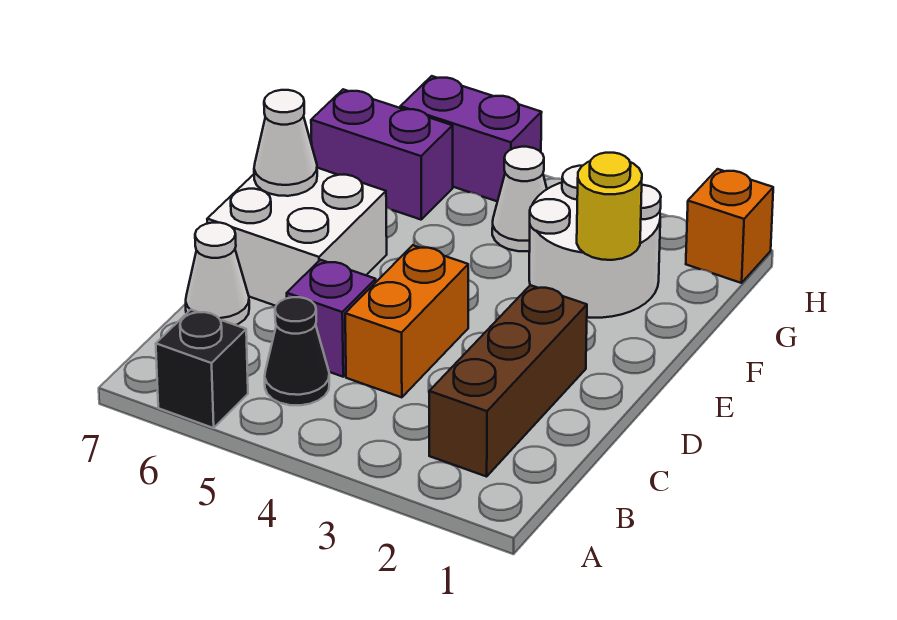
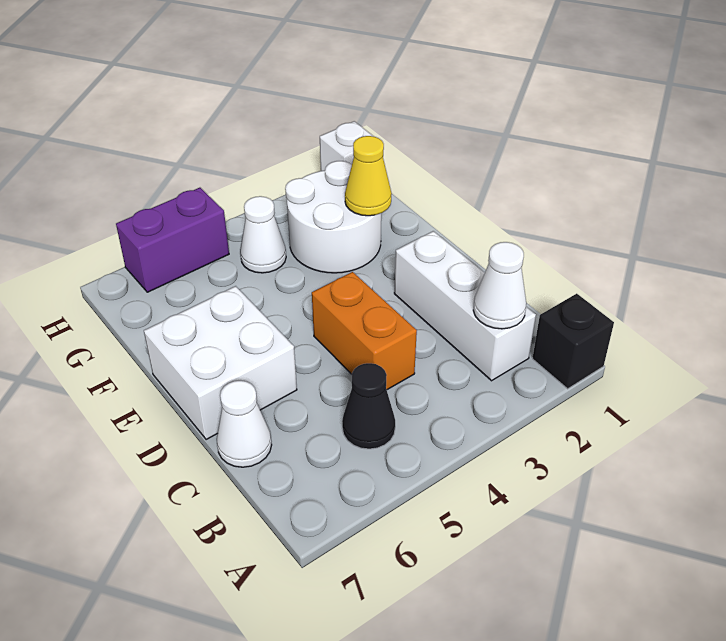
black 1x1 brick [156,310,248,428] -> black 1x1 brick moved to [532,294,614,389]
brown 1x3 brick [429,285,587,477] -> white 1x3 brick [394,231,536,381]
purple 1x1 brick [287,260,376,377] -> none
white 1x1 cone [254,90,317,196] -> white 1x1 cone moved to [473,242,526,329]
yellow 1x1 round brick [577,153,642,260] -> yellow 1x1 cone [345,136,392,216]
purple 1x2 brick [311,89,453,220] -> none
orange 1x1 brick [686,169,773,283] -> white 1x1 brick [320,121,373,171]

